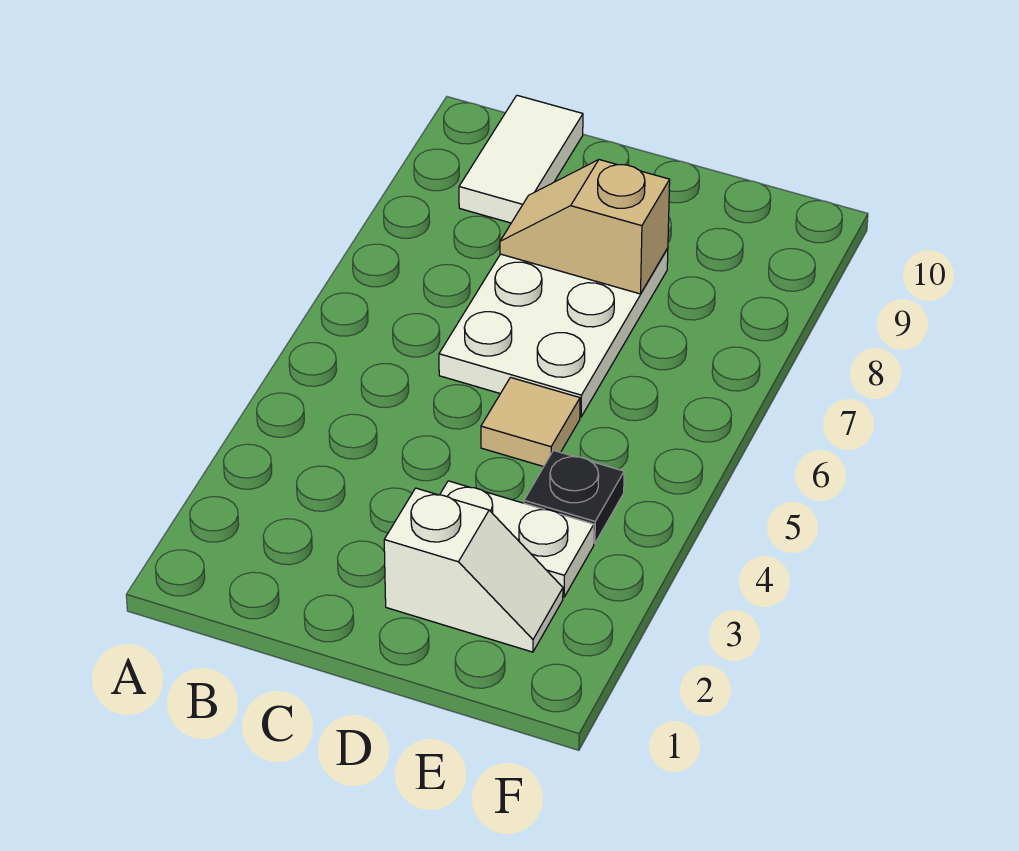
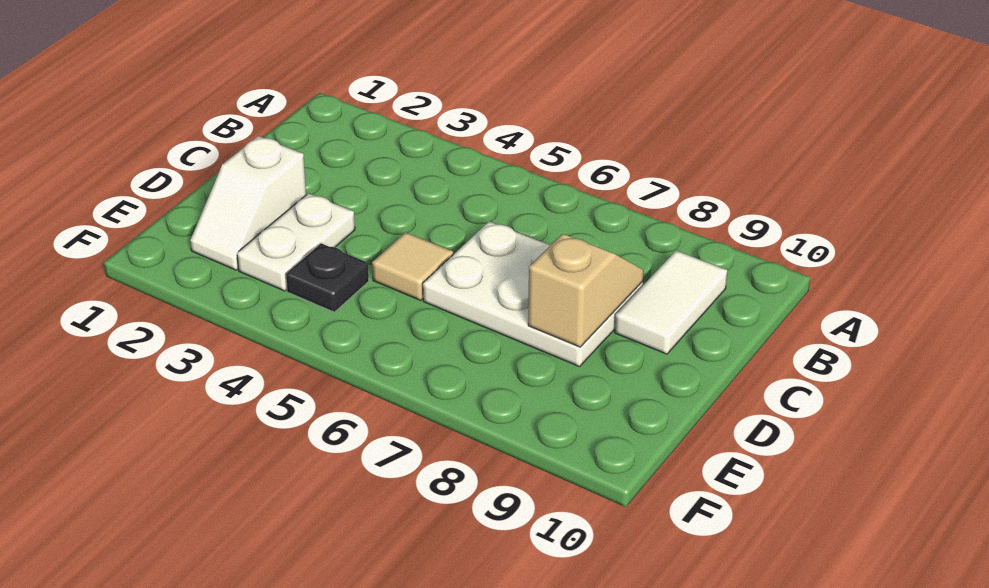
white 1x2 tile [459,95,583,223] -> white 1x2 tile turned to [615,251,727,354]

